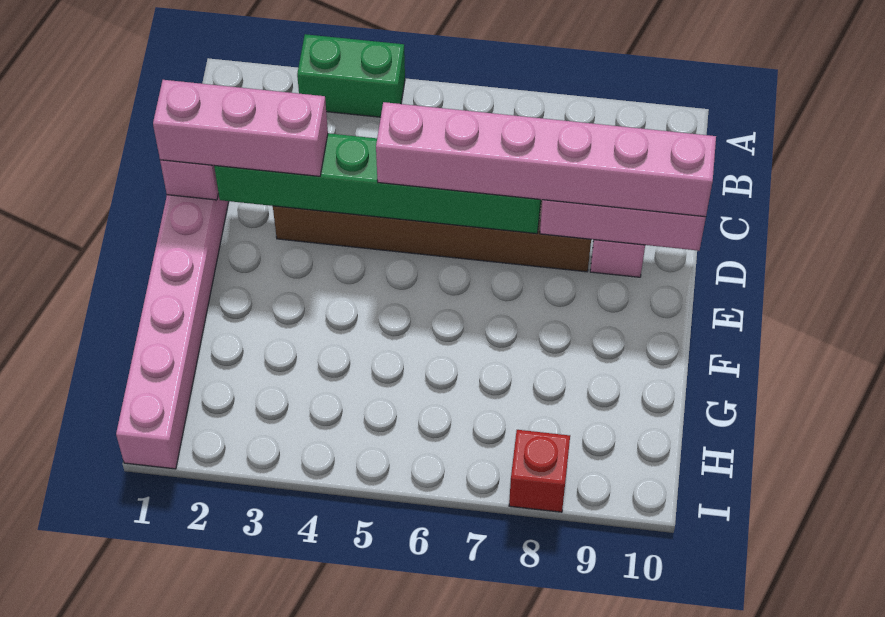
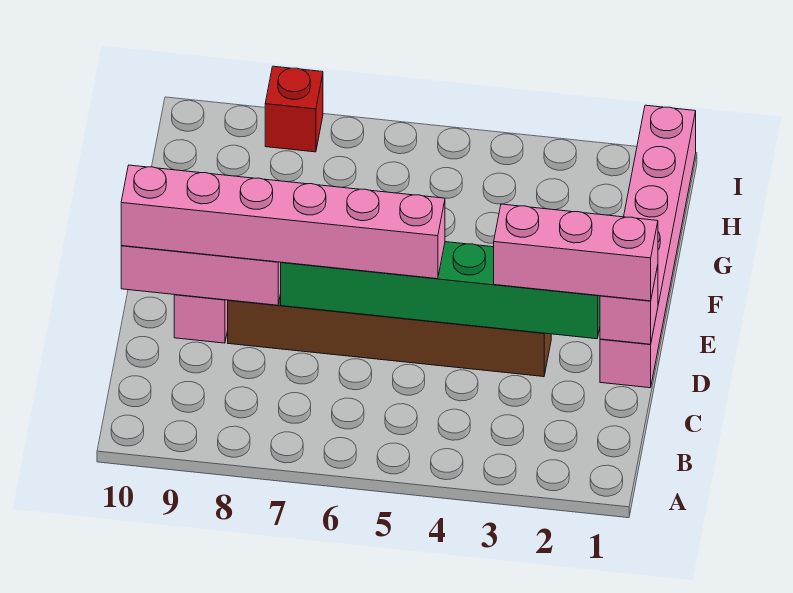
green 1x2 brick [297,34,405,117] -> none

